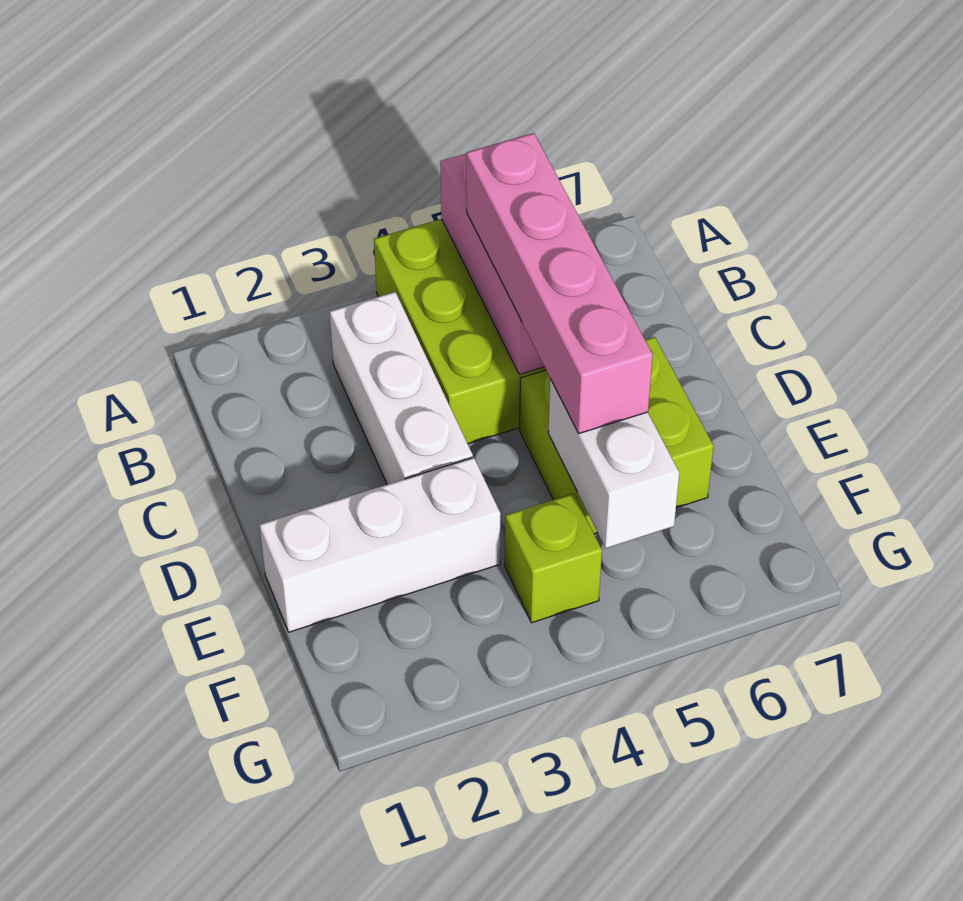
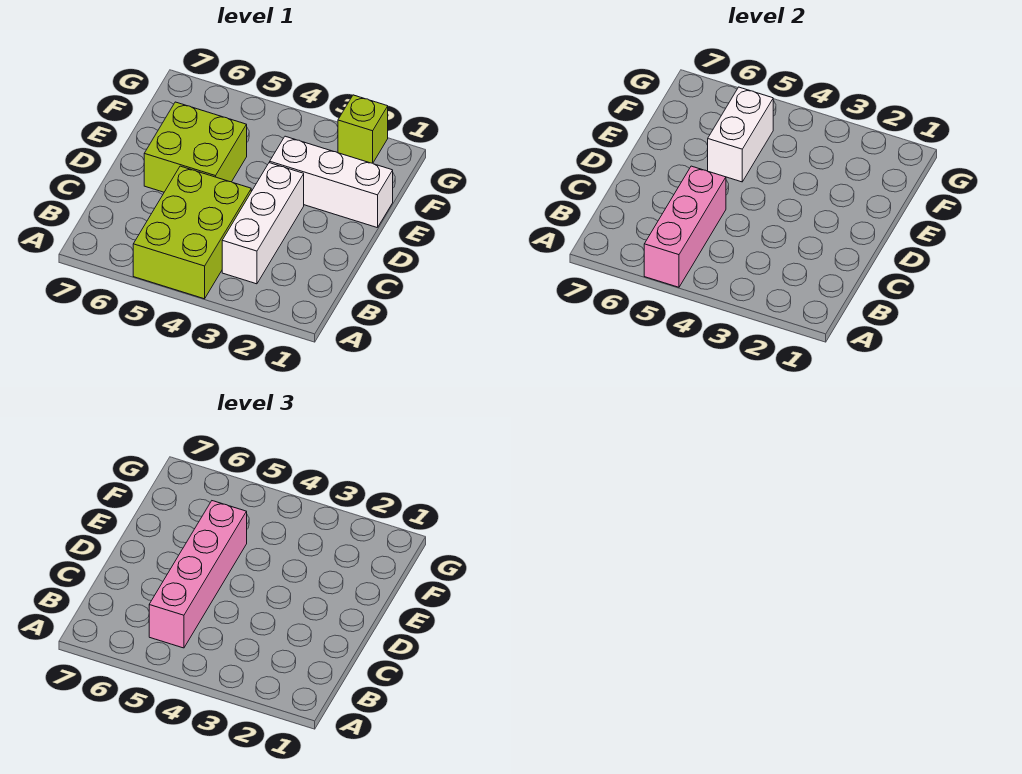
lime 1x1 brick [505,493,602,623] -> lime 1x1 brick moved to [338,95,388,163]

